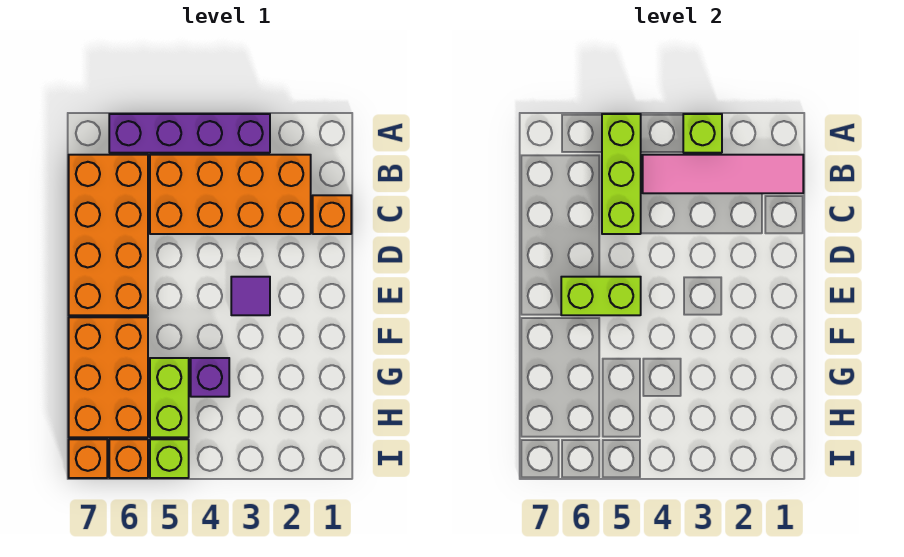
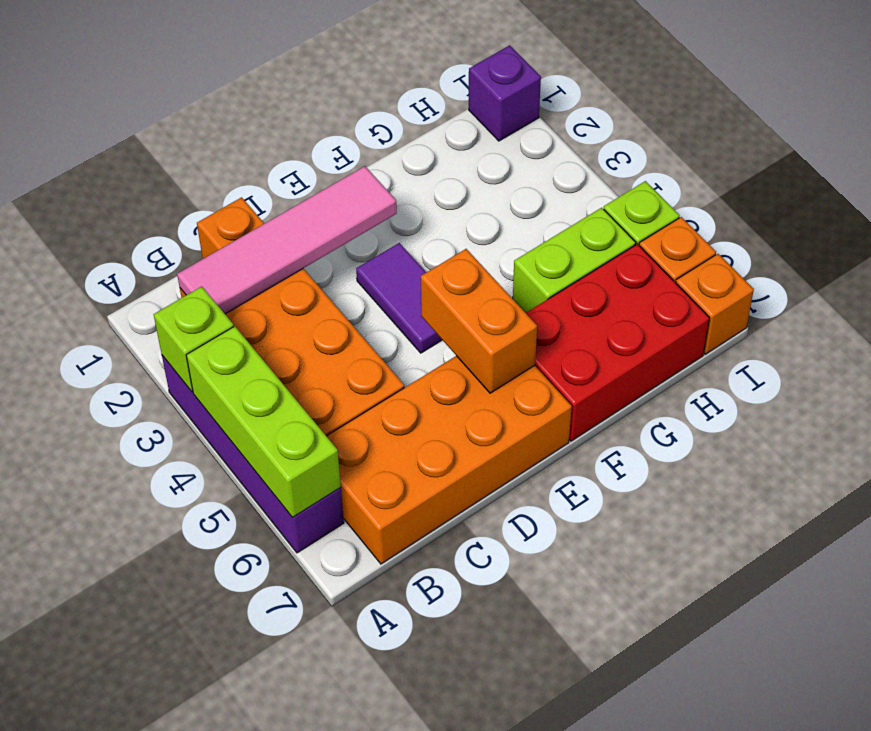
lime 1x3 brick [602,114,641,234] -> lime 1x3 brick turned to [186,326,341,518]
pink 1x4 tile [643,155,803,193] -> pink 1x4 tile turned to [177,166,397,314]
purple 1x1 tile [231,277,270,315] -> purple 1x2 tile [356,243,442,353]
lime 1x2 brick [561,277,641,315] -> orange 1x2 brick [421,249,537,393]
orange 2x3 brick [69,317,148,437] -> red 2x3 brick [526,244,709,441]
purple 1x1 brick [191,358,229,397] -> purple 1x1 brick moved to [469,45,541,141]

